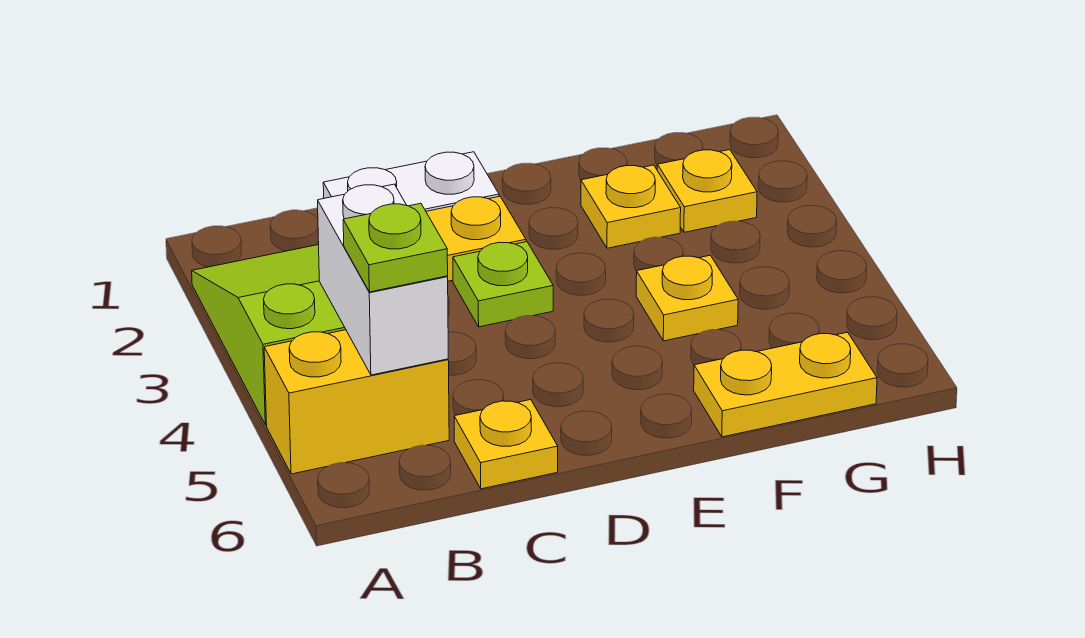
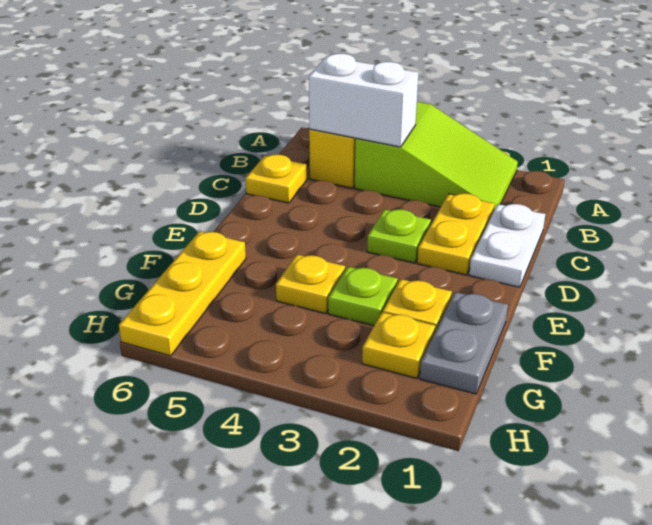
lime 1x1 plate [343,203,448,292] -> lime 1x1 plate moved to [328,267,398,326]
none -> grey 1x2 plate [420,292,508,394]
yellow 1x2 plate [694,332,877,437] -> yellow 1x3 plate [119,231,246,356]

